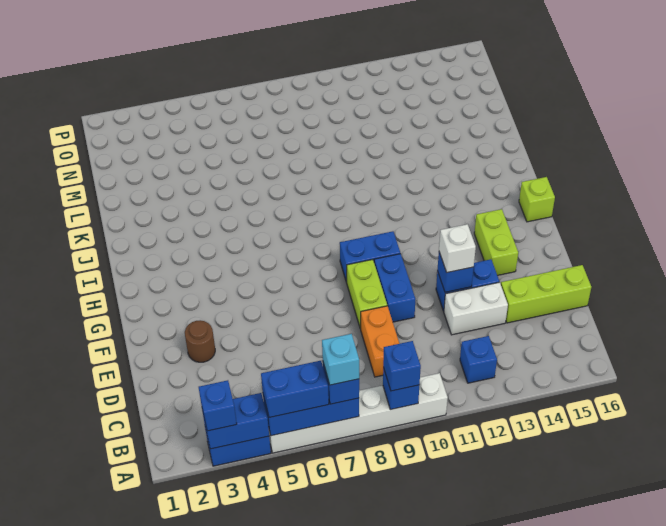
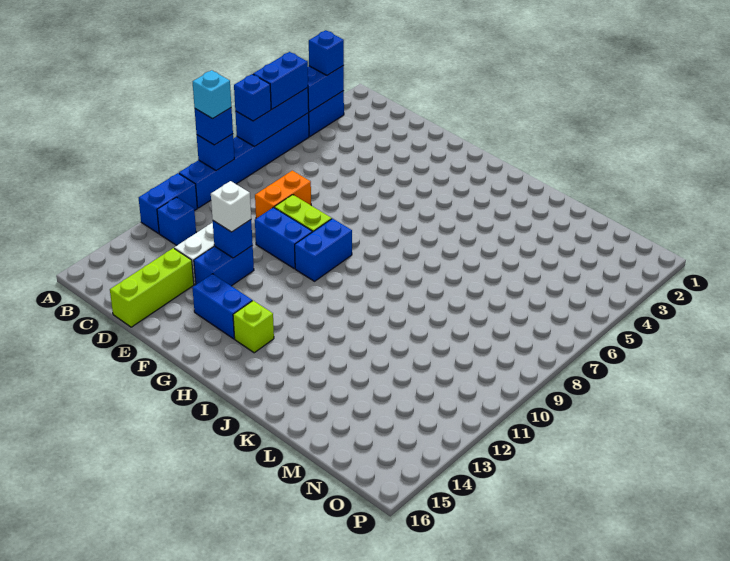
white 1x6 brick [269,373,448,453] -> blue 1x6 brick [179,113,309,208]
cyan 1x1 brick [322,334,359,385] -> cyan 1x1 brick moved to [193,70,231,119]
none -> blue 1x2 brick [139,173,197,233]
orange 1x2 brick [361,306,399,377] -> orange 1x2 brick turned to [255,171,311,218]
brown 1x1 round brick [185,320,215,362] -> none
lime 1x2 brick [474,209,518,276] -> blue 1x2 brick [193,274,252,339]
lime 1x1 brick [519,177,555,222] -> lime 1x1 brick moved to [233,301,274,353]

